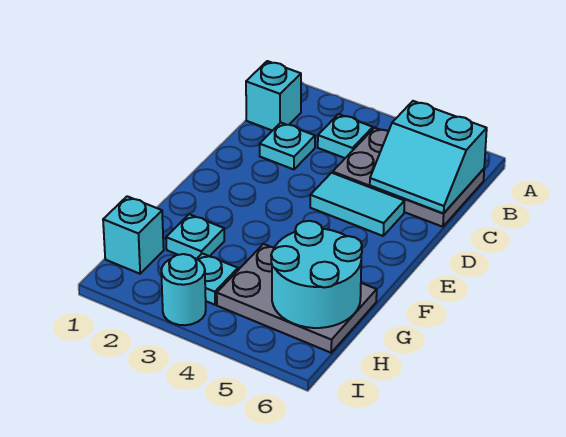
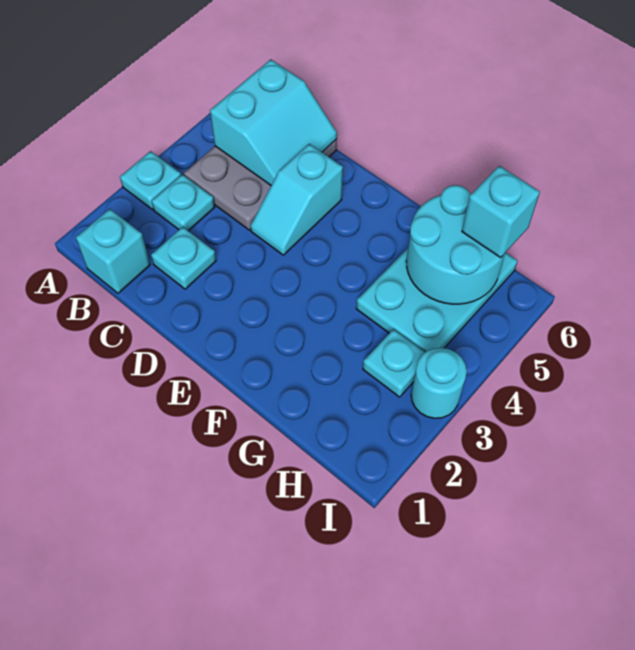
cyan 1x2 tile [310,173,404,236] -> cyan 1x2 slope [250,144,343,255]
cyan 1x1 plate [166,214,224,259] -> cyan 1x1 plate moved to [120,151,181,210]
grey 2x3 plate [217,244,377,353] -> cyan 2x3 plate [356,248,518,352]
cyan 1x1 brick [103,196,164,274] -> cyan 1x1 brick moved to [462,166,540,258]

